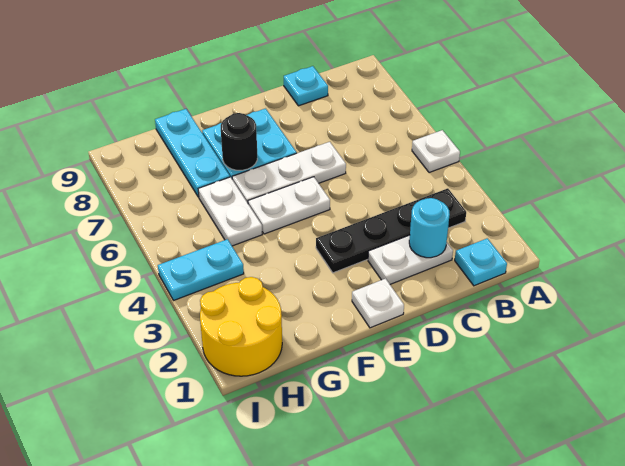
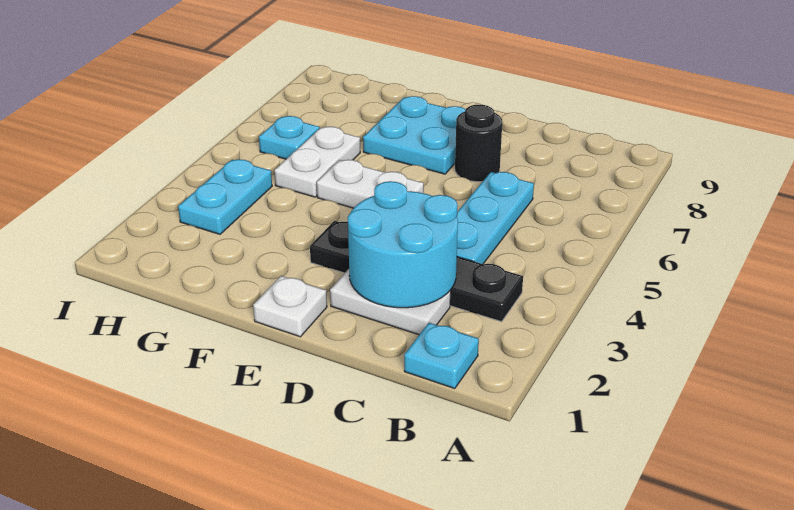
white 1x1 plate [412,130,460,173] -> none
cyan 1x1 round brick [409,198,450,258] -> cyan 2x2 round brick [348,181,458,308]
cyan 1x1 plate [284,66,328,106] -> cyan 1x1 plate moved to [259,116,320,159]
white 1x3 plate [232,142,346,203] -> none
black 1x1 round brick [221,113,257,170] -> black 1x1 round brick moved to [455,104,502,182]
cyan 1x3 plate [155,109,230,197] -> cyan 1x3 plate moved to [457,172,534,264]
yellow 2x2 round brick [200,277,282,376] -> none
cyan 1x2 plate [158,239,244,300] -> cyan 1x2 plate turned to [178,159,272,234]

